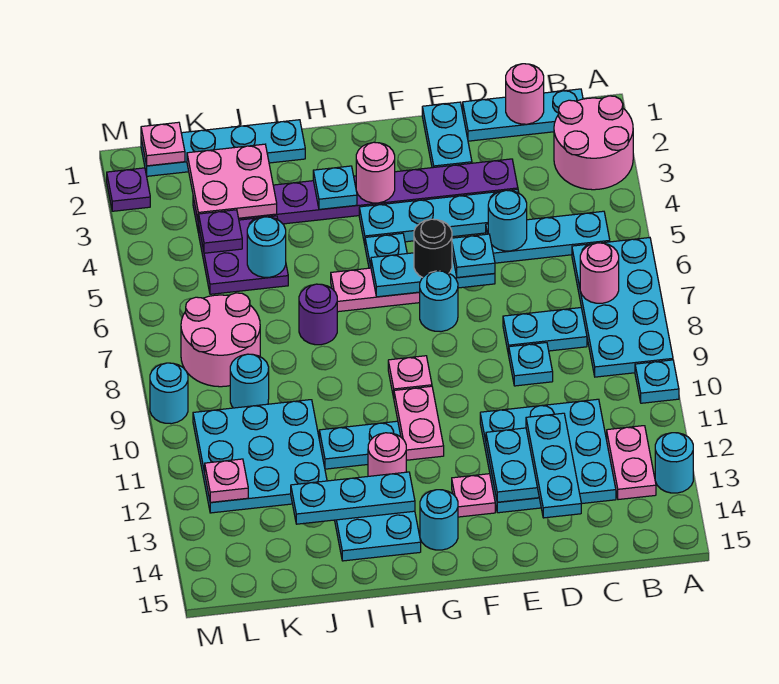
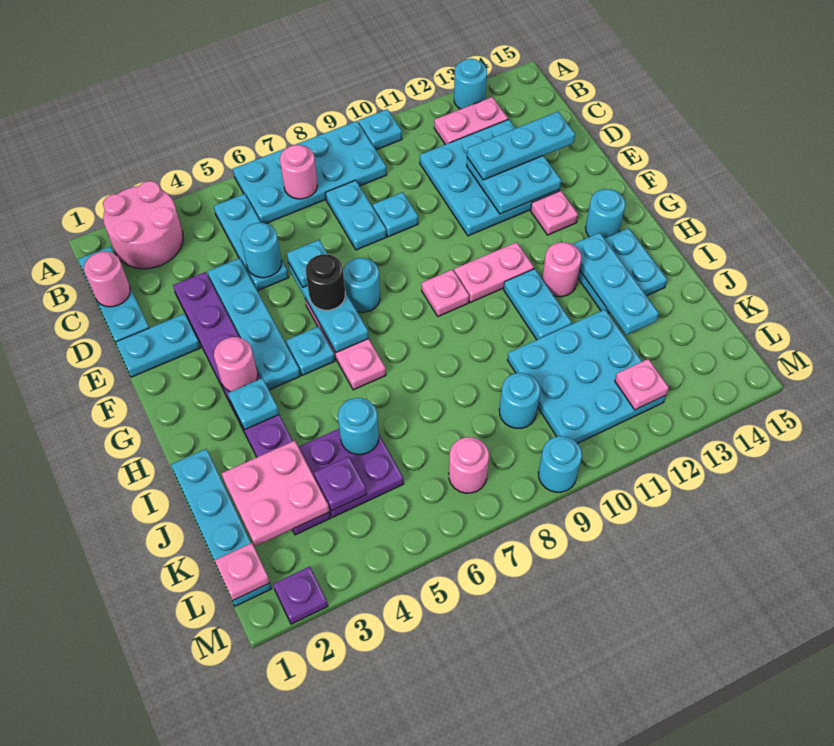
purple 1x1 round brick [299,284,337,345] -> none
pink 2x2 round brick [181,293,260,387] -> pink 1x1 round brick [449,437,489,493]

